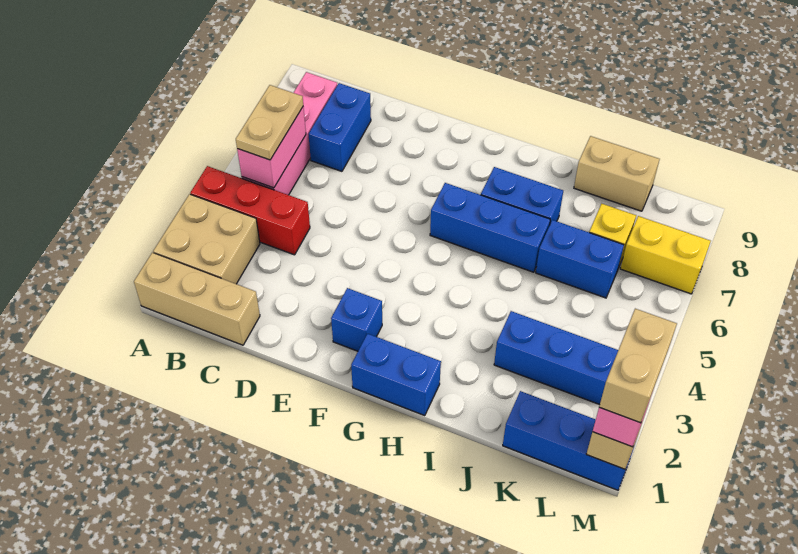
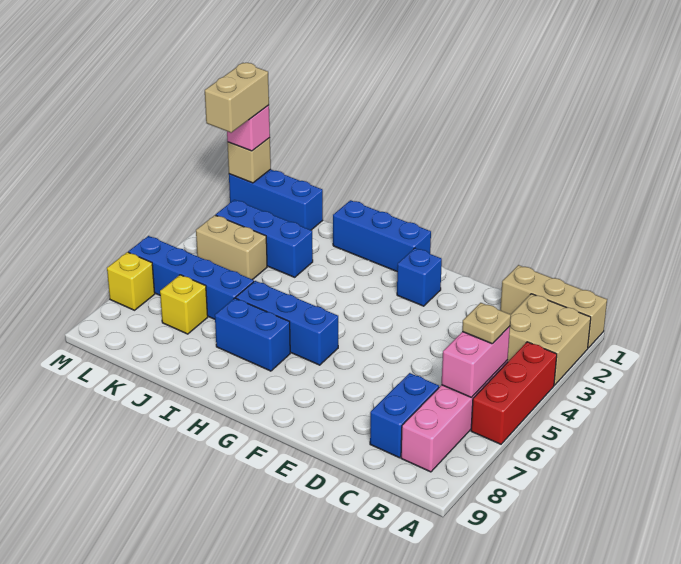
red 1x3 brick [190,166,310,255] -> red 1x3 brick turned to [471,342,557,444]
tan 1x2 plate [236,85,303,160] -> tan 1x1 plate [462,303,511,344]
blue 1x2 brick [351,334,441,416] -> blue 1x3 brick [333,200,431,271]
blue 1x2 brick [536,220,624,298] -> blue 1x4 brick [128,236,254,319]
tan 1x2 brick [574,136,660,211] -> tan 1x2 brick moved to [196,215,267,280]
yellow 1x2 brick [620,216,711,294] -> yellow 1x1 brick [107,252,155,310]

